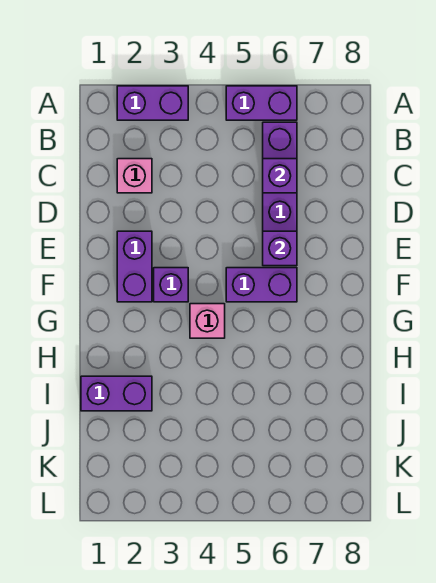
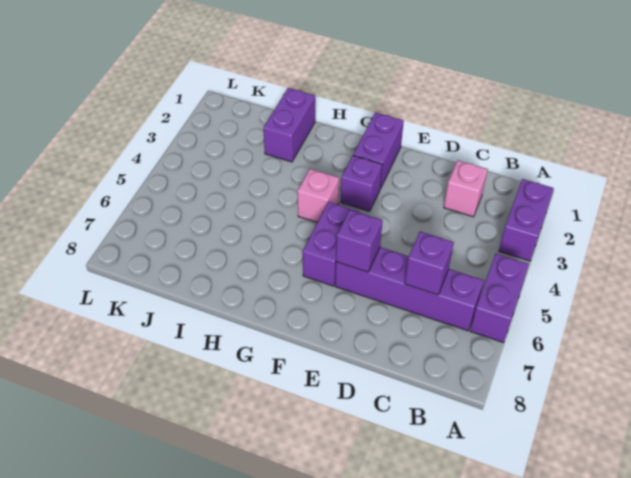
purple 1x2 brick [117,231,152,302] -> purple 1x2 brick turned to [353,113,404,188]

